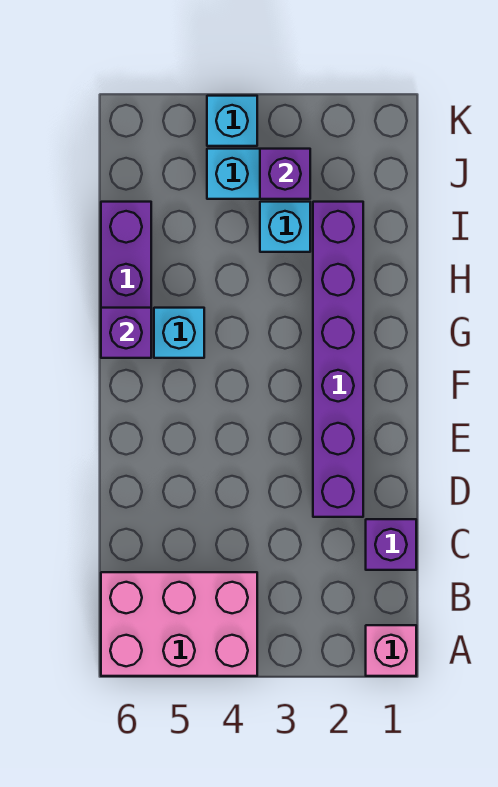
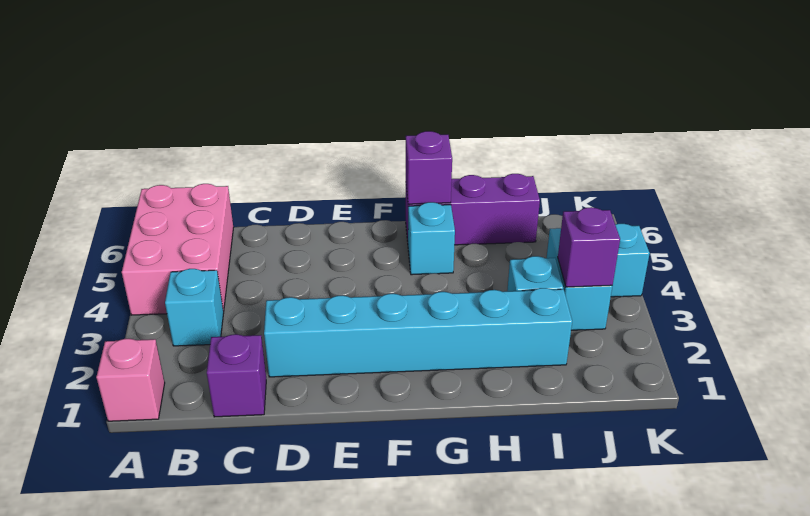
none -> cyan 1x1 brick [165,269,224,346]
purple 1x6 brick [313,202,363,517] -> cyan 1x6 brick [264,288,572,377]

